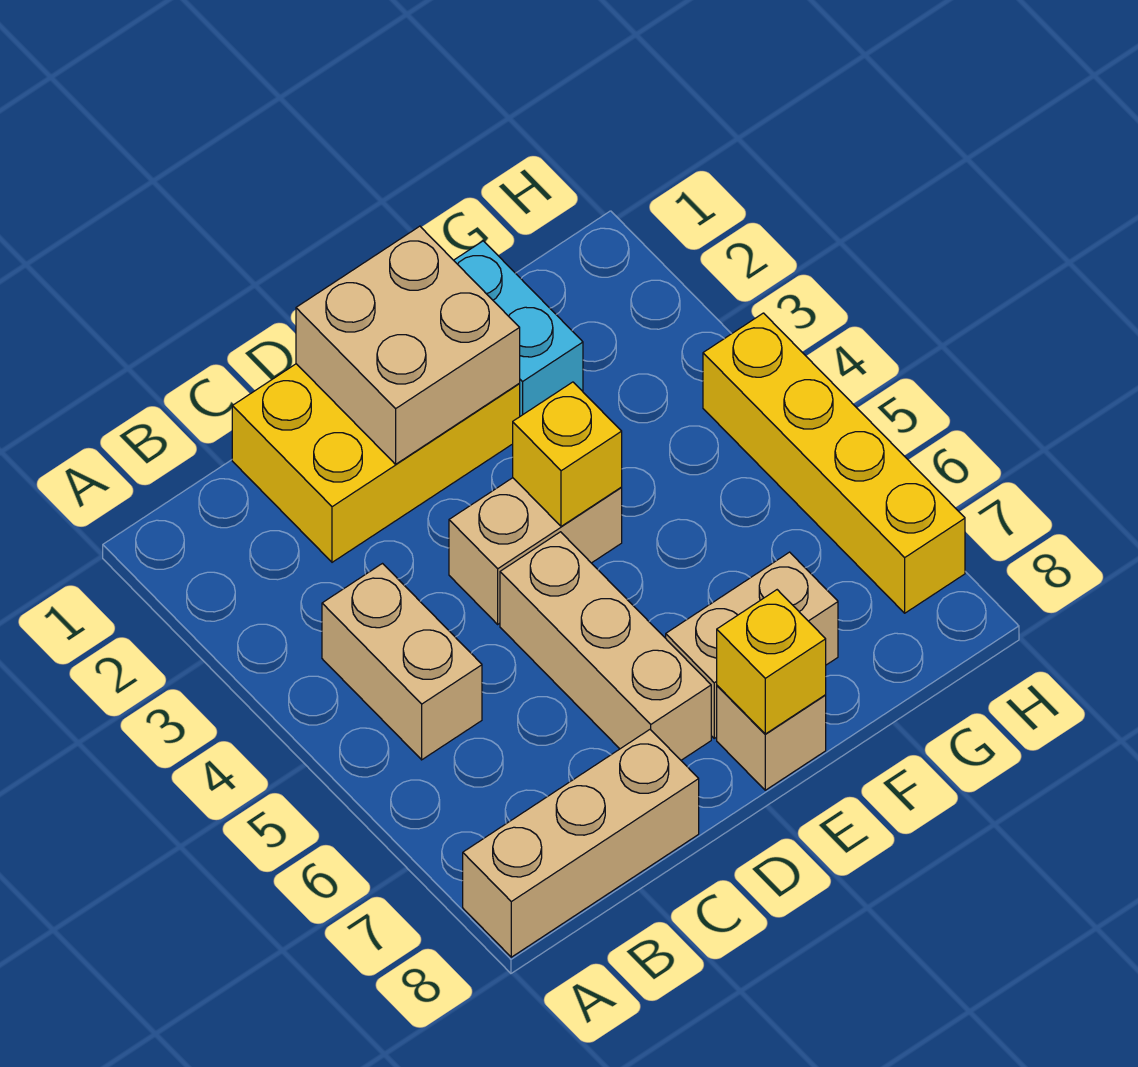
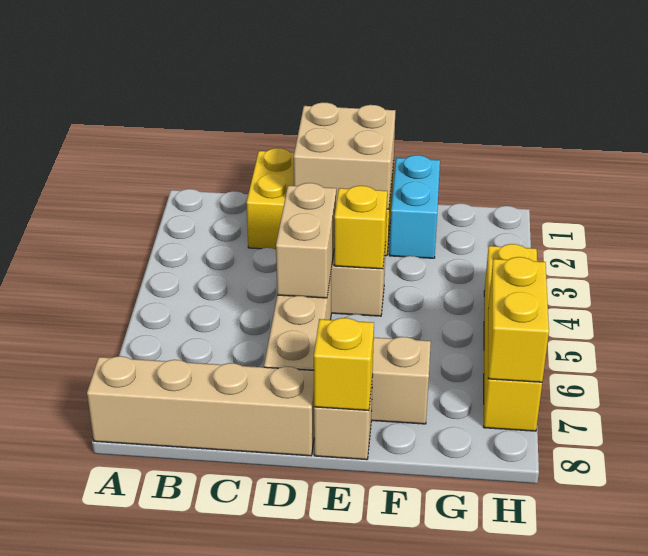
tan 1x3 brick [463,730,699,957] -> tan 1x4 brick [87,356,314,456]
tan 1x2 brick [322,564,482,760] -> tan 1x2 brick moved to [276,183,336,298]
none -> yellow 1x2 brick [488,257,549,382]

